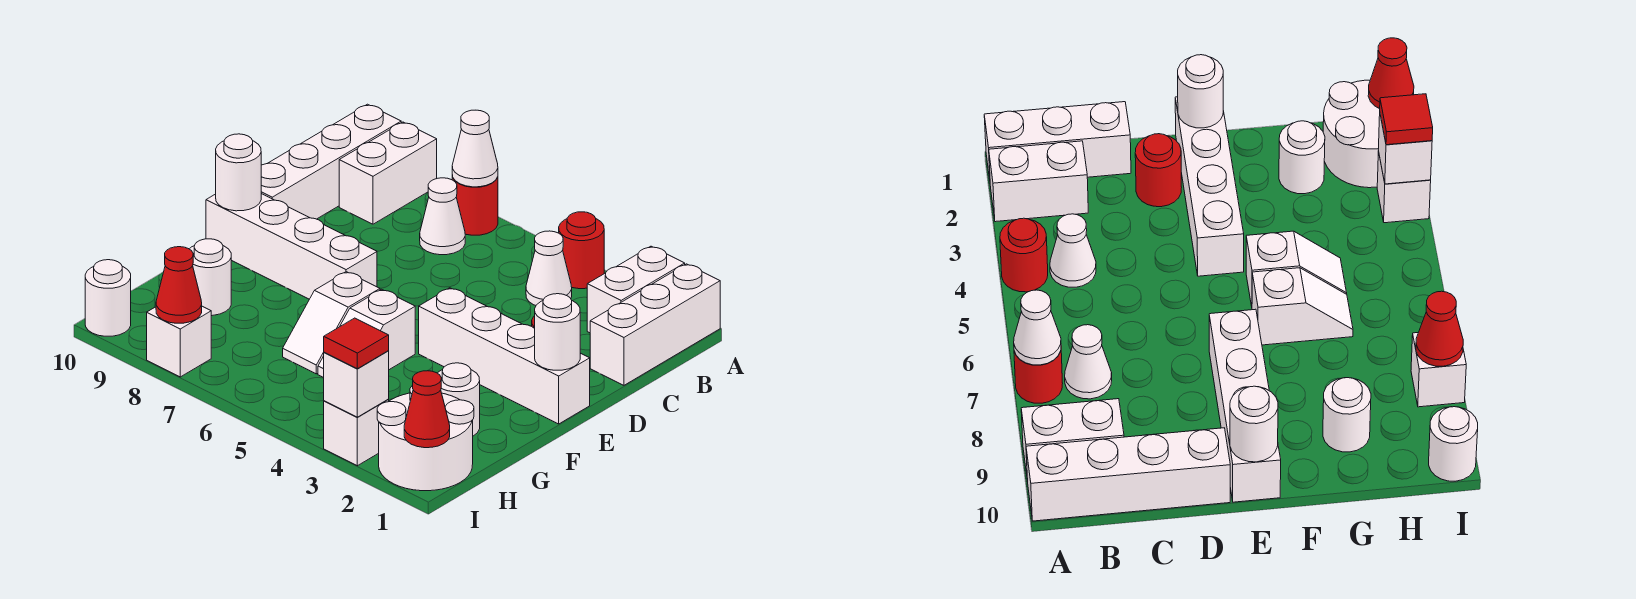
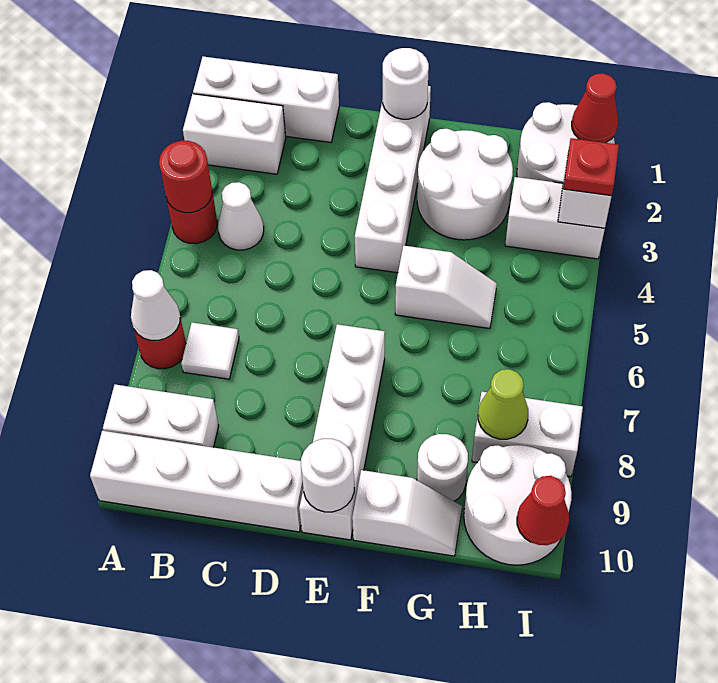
white 1x1 cone [420,178,465,255] -> white 1x1 tile [181,322,239,379]
red 1x1 round brick [1135,134,1182,207] -> red 1x1 round brick moved to [159,141,212,213]
white 1x2 slope [283,272,380,374] -> white 1x2 slope moved to [352,470,462,556]
white 1x1 round brick [438,363,480,436] -> white 2x2 round brick [417,129,513,240]
none -> lime 1x1 cone [478,369,528,439]
white 1x1 brick [324,400,389,466] -> white 1x2 brick [505,177,605,259]
red 1x1 tile [324,318,389,369] -> red 1x1 plate [563,138,619,196]
white 1x1 brick [147,306,211,377] -> white 1x2 brick [472,392,583,477]
red 1x1 cone [156,247,202,323] -> red 1x1 cone moved to [517,476,569,545]
white 1x1 round brick [85,260,131,336] -> white 2x2 round brick [464,445,572,565]

